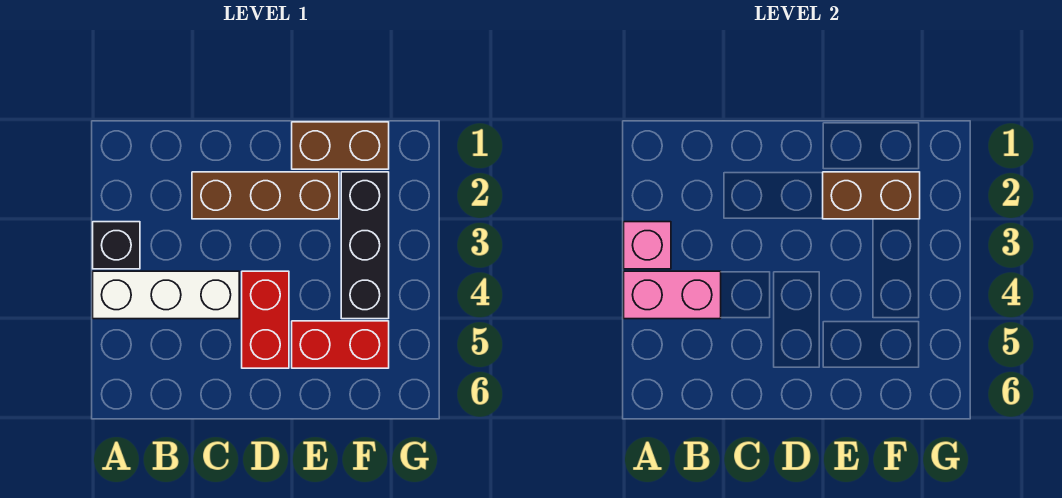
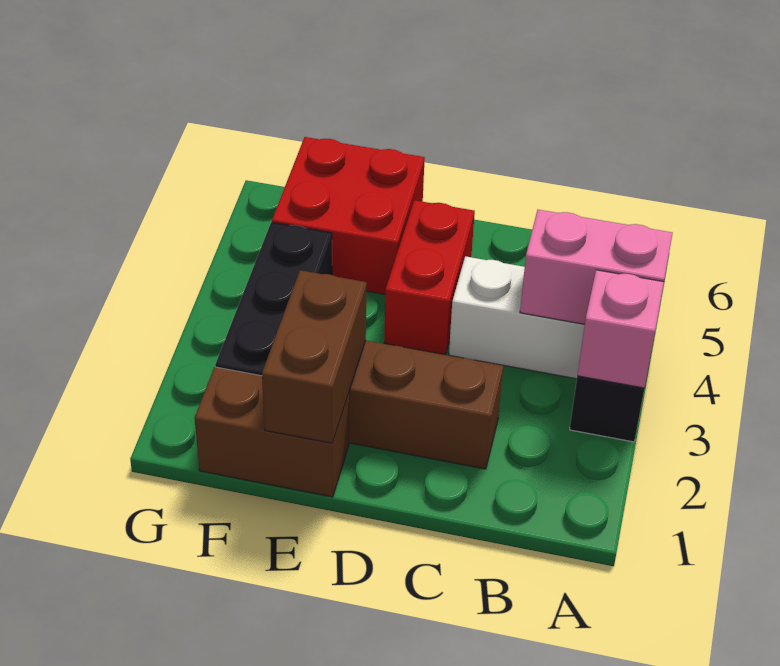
brown 1x2 brick [823,172,920,219] -> brown 1x2 brick turned to [262,270,367,443]
red 1x2 brick [292,321,389,368] -> red 2x2 brick [272,137,425,294]

